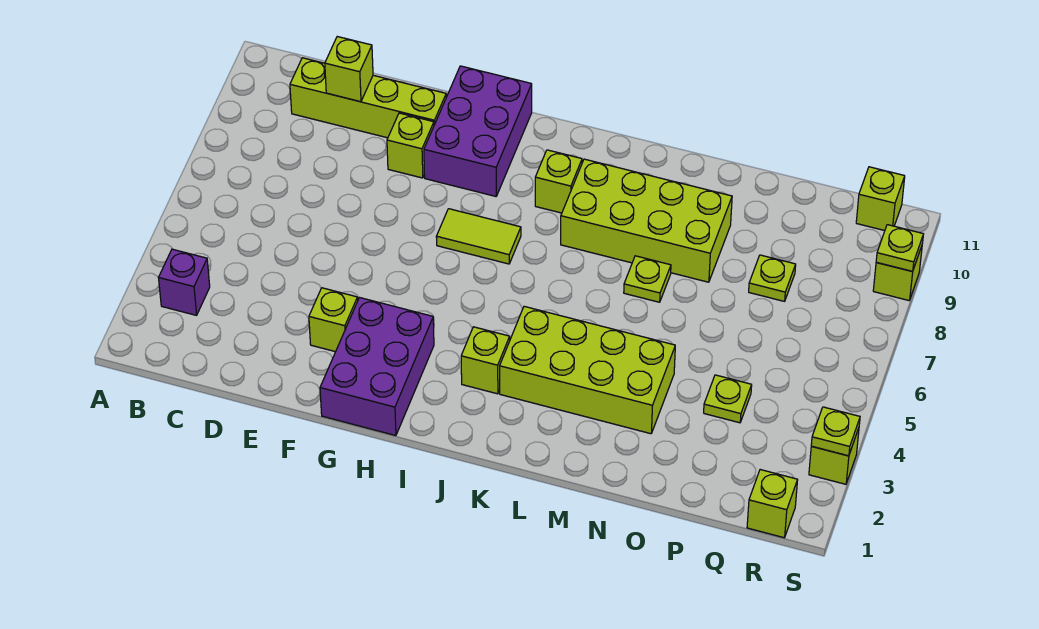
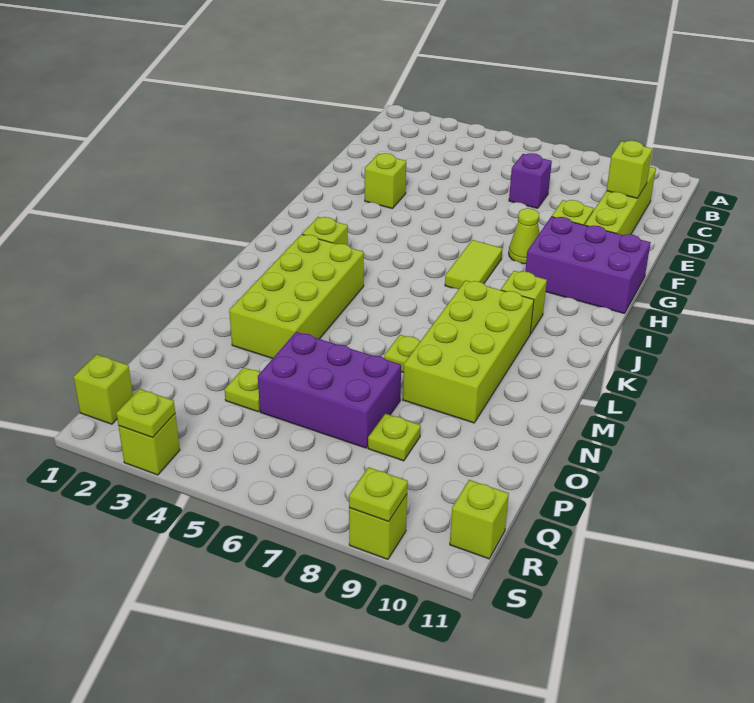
purple 1x1 brick [159,249,210,315] -> purple 1x1 brick moved to [509,153,552,208]
purple 2x3 brick [320,298,434,436] -> purple 2x3 brick moved to [258,332,401,448]
none -> lime 1x1 cone [509,208,539,264]

